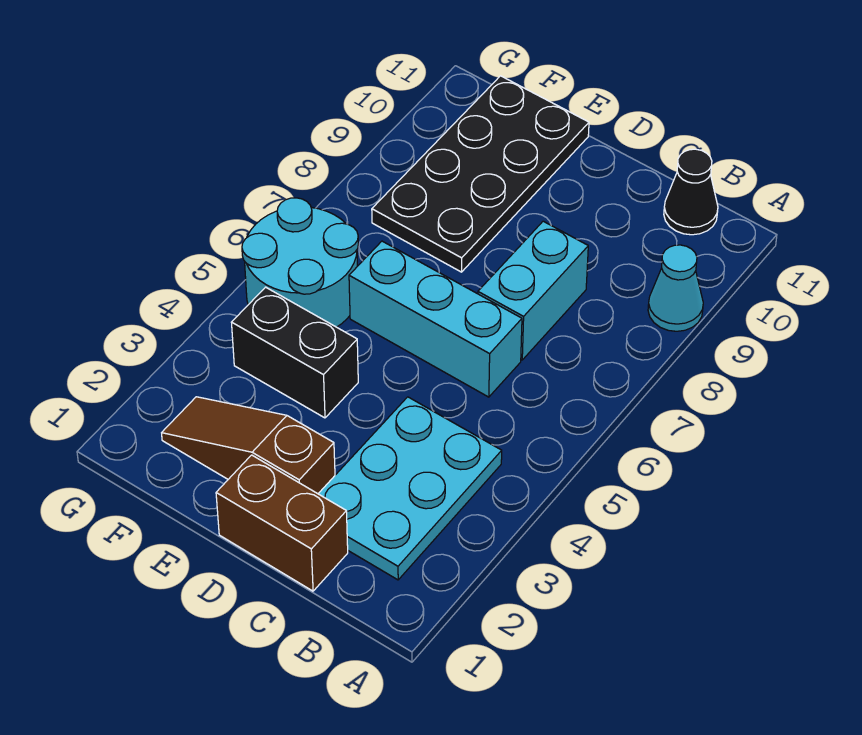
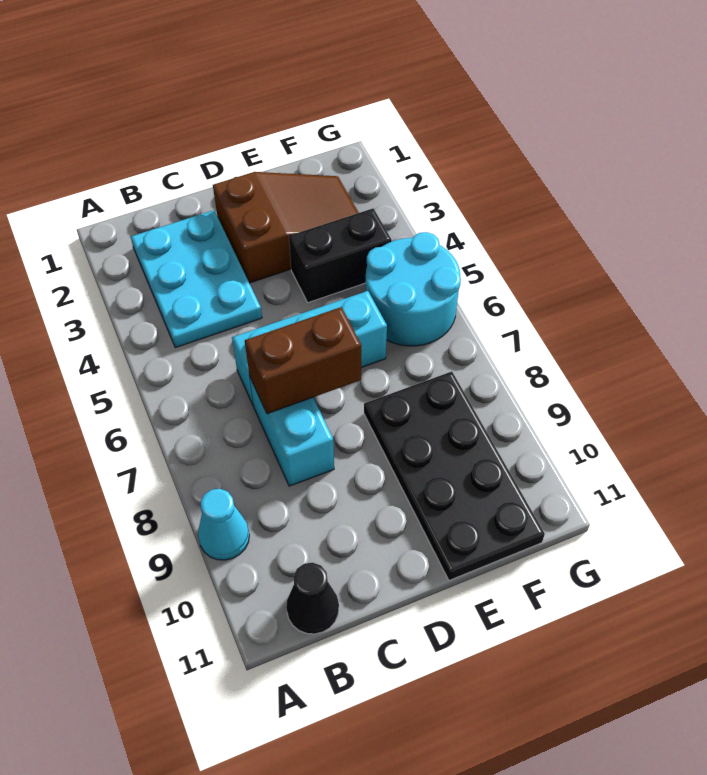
brown 1x2 brick [216,455,348,591] -> brown 1x2 brick moved to [245,307,361,414]
brown 1x3 slope [162,397,335,494] -> brown 2x3 slope [213,172,359,283]

